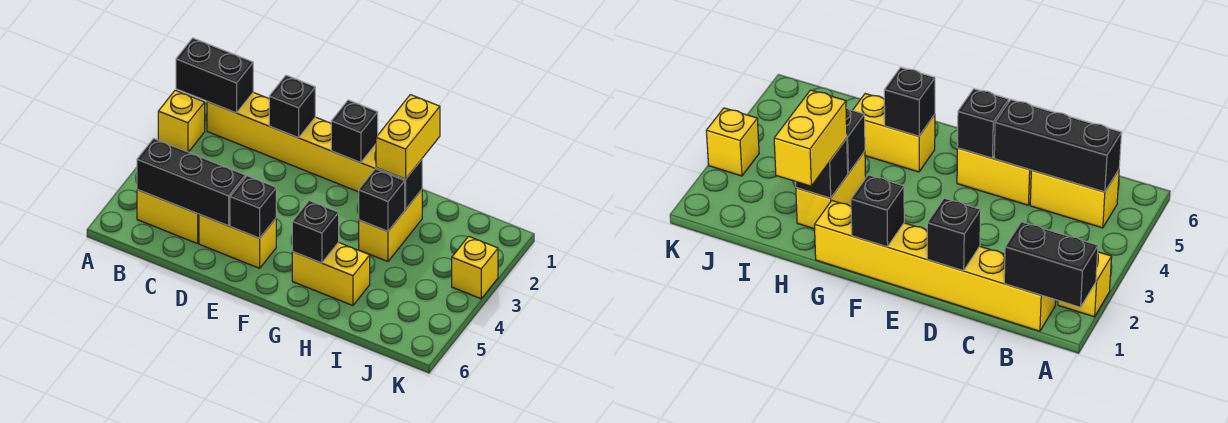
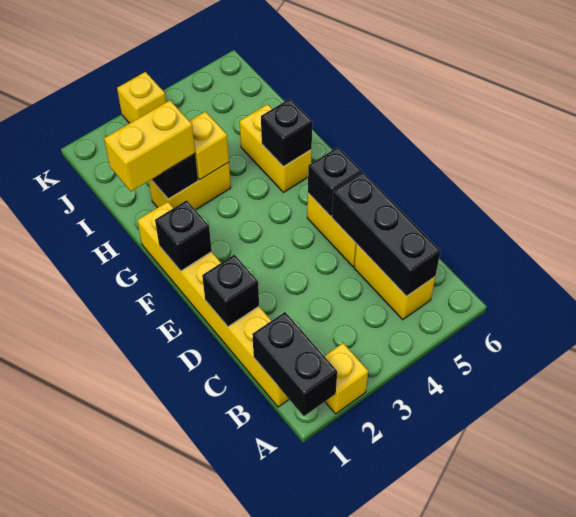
black 1x1 brick [359,169,405,231] -> yellow 1x1 brick [190,112,229,179]

